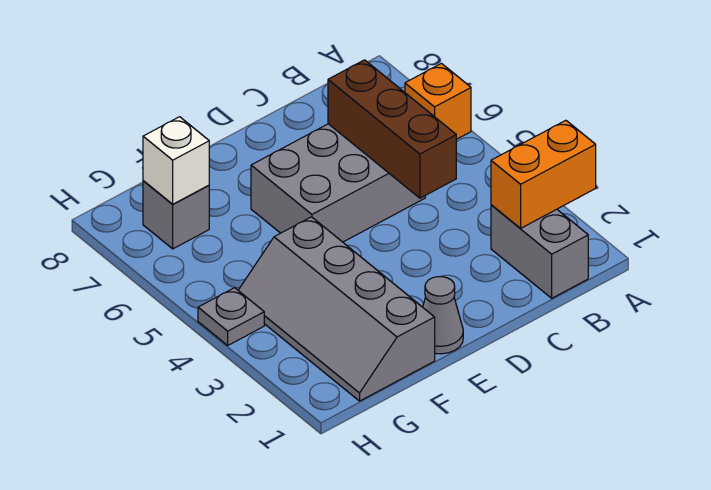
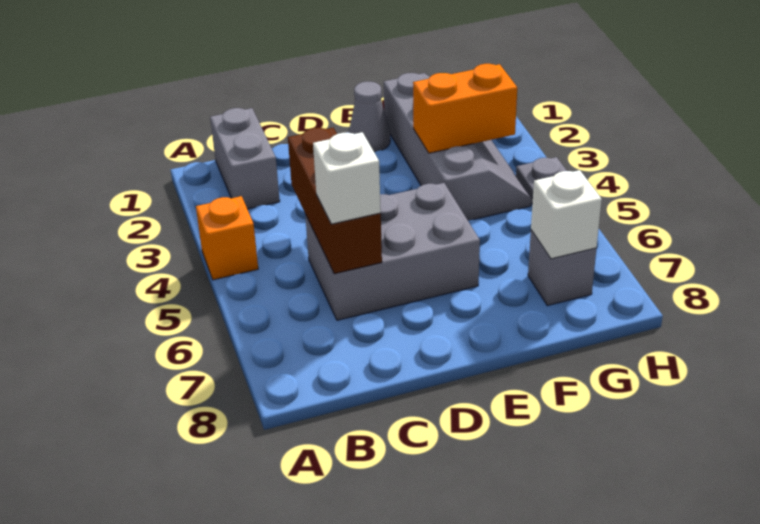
orange 1x2 brick [491,120,596,228] -> orange 1x2 brick moved to [413,64,517,153]
orange 1x1 brick [405,63,471,139] -> orange 1x1 brick moved to [196,196,258,280]
none -> white 1x1 brick [313,132,381,224]

